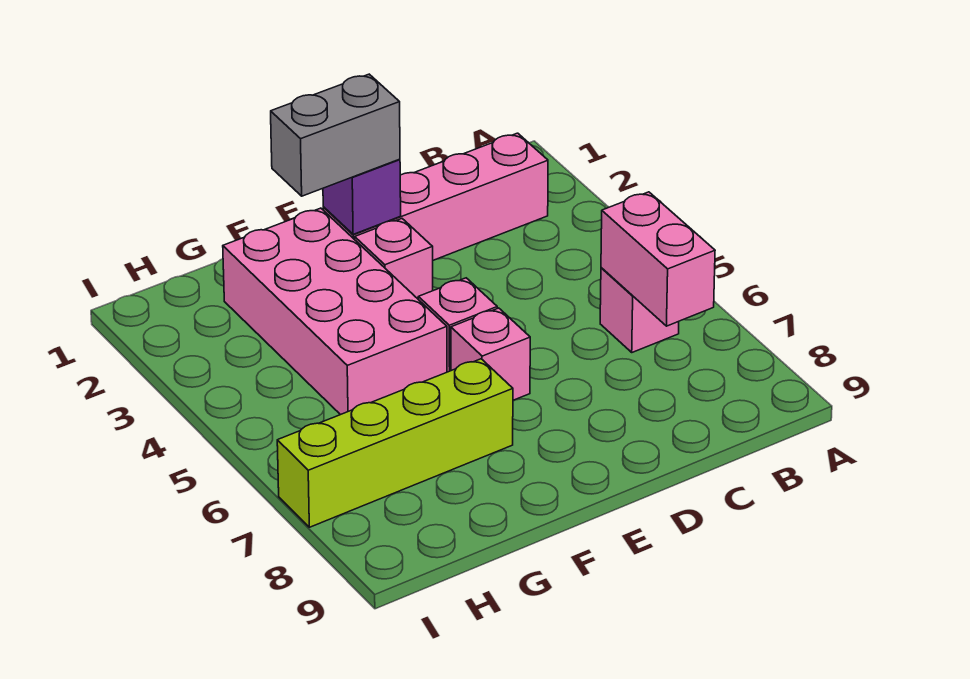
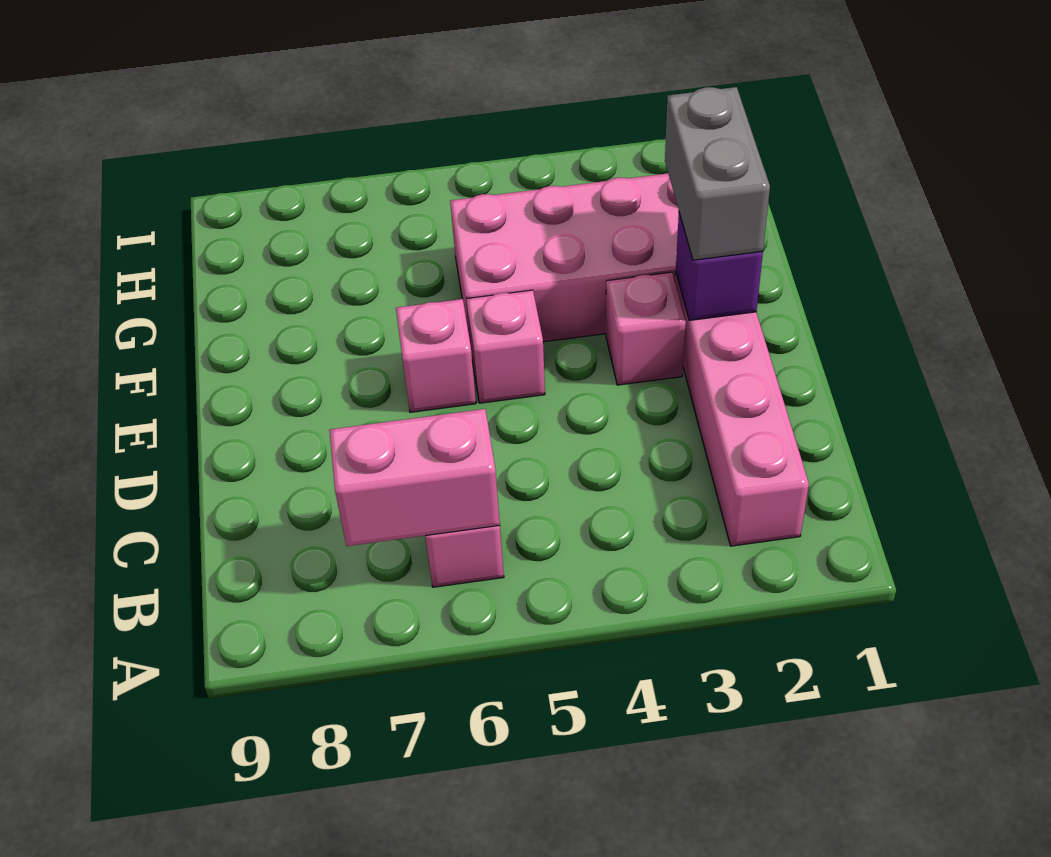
lime 1x4 brick [277,359,513,527] -> none

